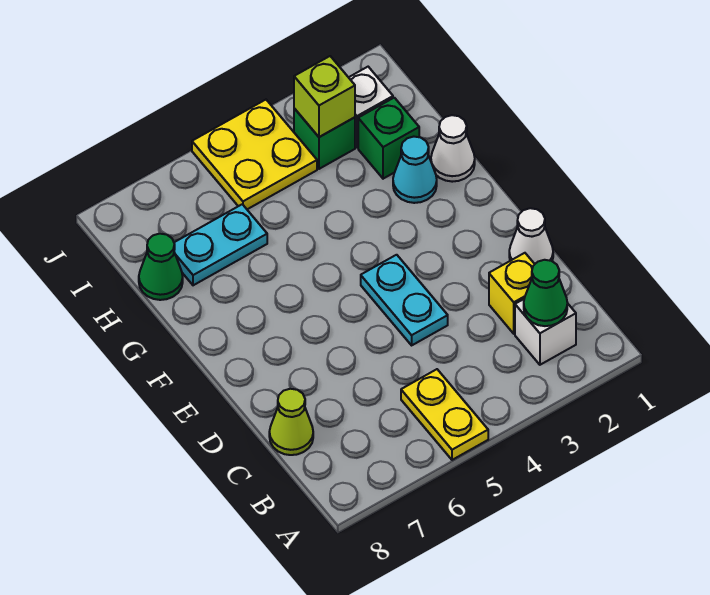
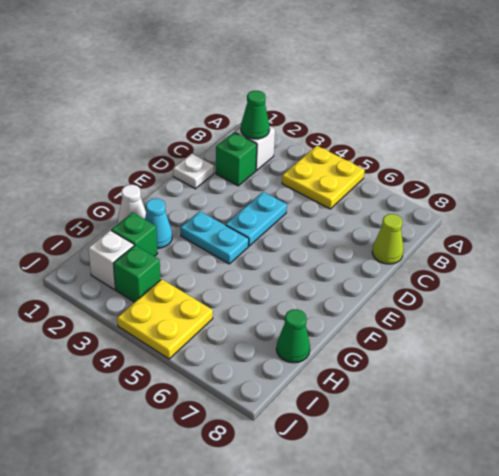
yellow 1x2 plate [401,369,488,460] -> yellow 2x2 plate [282,146,365,209]
yellow 1x1 brick [489,253,535,334] -> green 1x1 brick [216,132,257,186]
white 1x1 cone [509,208,553,264] -> white 1x1 plate [173,154,214,189]
cyan 1x2 plate [174,204,267,285] -> cyan 1x2 plate moved to [180,211,249,264]
lime 1x1 brick [294,56,355,137] -> none

